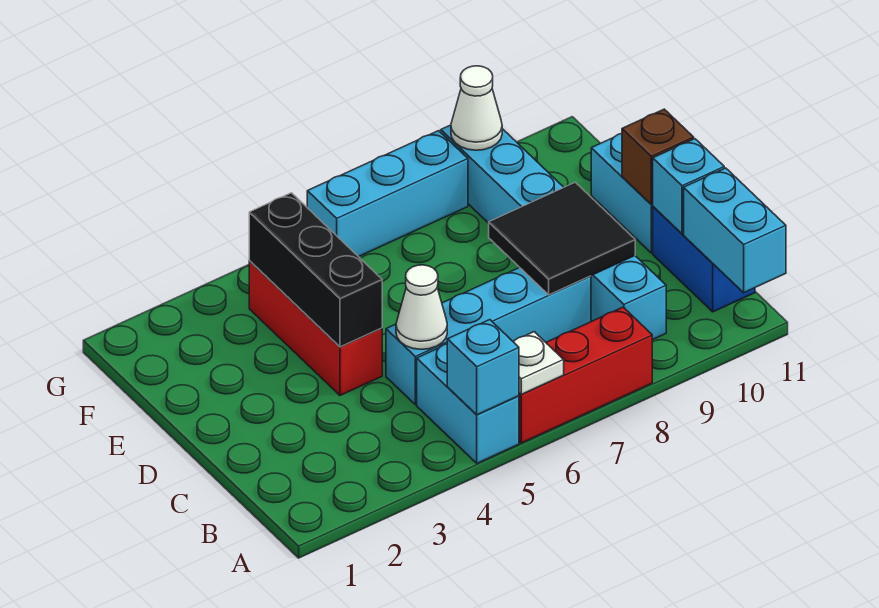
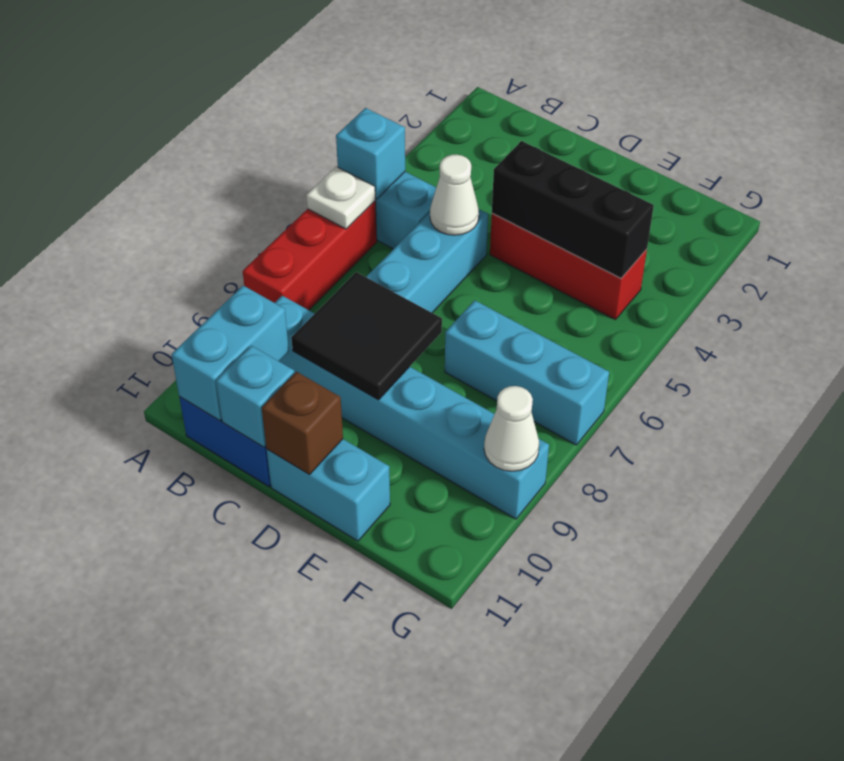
cyan 1x2 brick [684,168,786,293] -> cyan 1x2 brick turned to [172,286,289,421]
cyan 1x3 brick [307,131,468,257] -> cyan 1x3 brick turned to [445,300,609,445]

